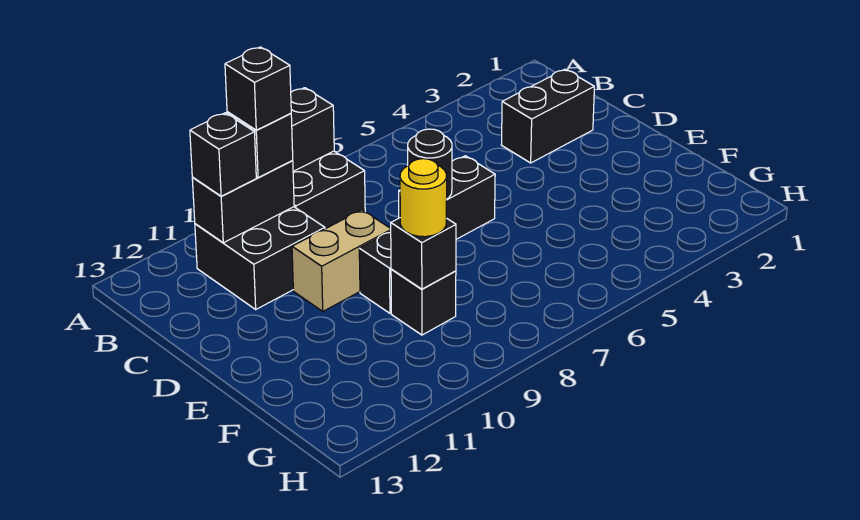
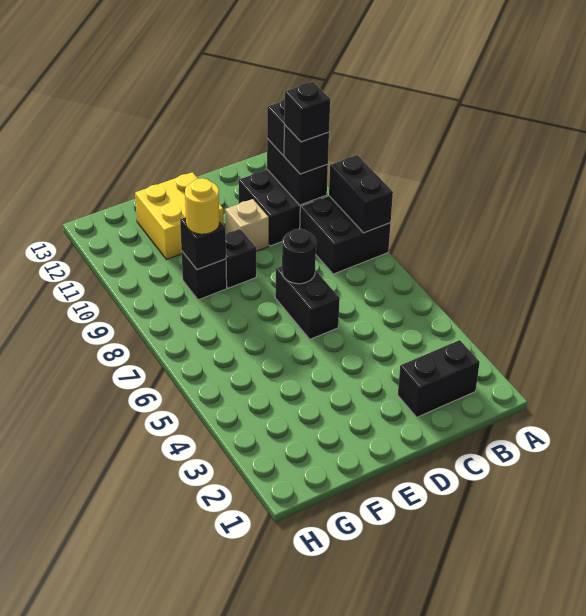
black 1x2 brick [501,69,594,163] -> black 1x2 brick turned to [398,340,480,417]
tan 1x2 brick [292,210,391,311] -> tan 1x1 brick [225,199,269,251]
none -> yellow 2x2 brick [135,172,224,260]

